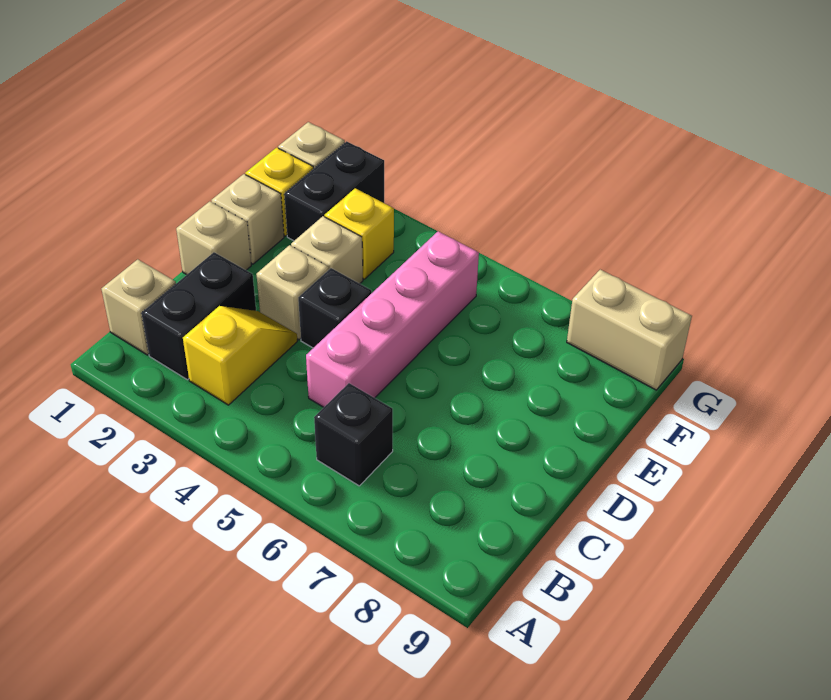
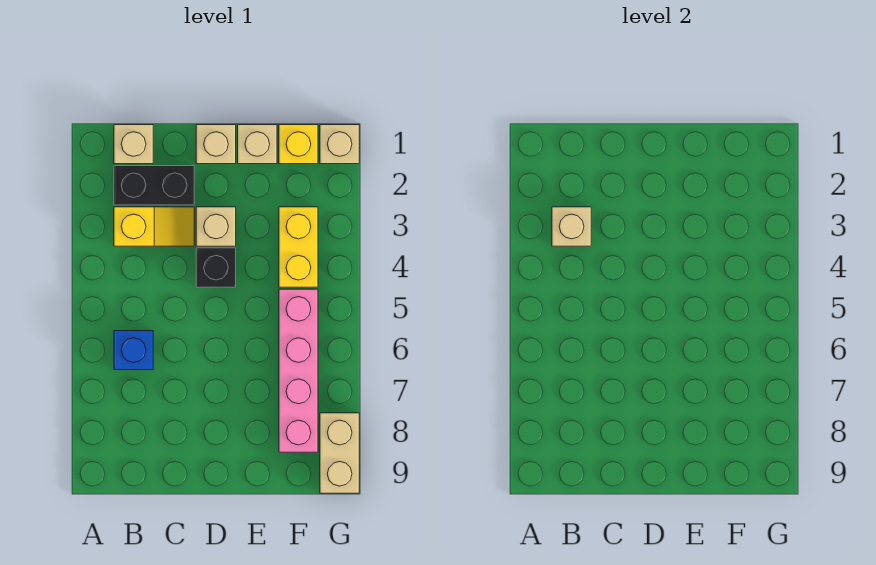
black 1x1 brick [314,383,393,486] -> blue 1x1 brick [114,331,153,370]
pink 1x4 brick [306,231,479,407] -> pink 1x4 brick turned to [279,289,318,452]
tan 1x1 brick [291,216,363,284] -> tan 1x1 brick moved to [552,207,591,246]
black 1x2 brick [284,141,384,241] -> none
yellow 1x1 brick [324,188,394,279] -> yellow 1x2 brick [279,207,318,287]

